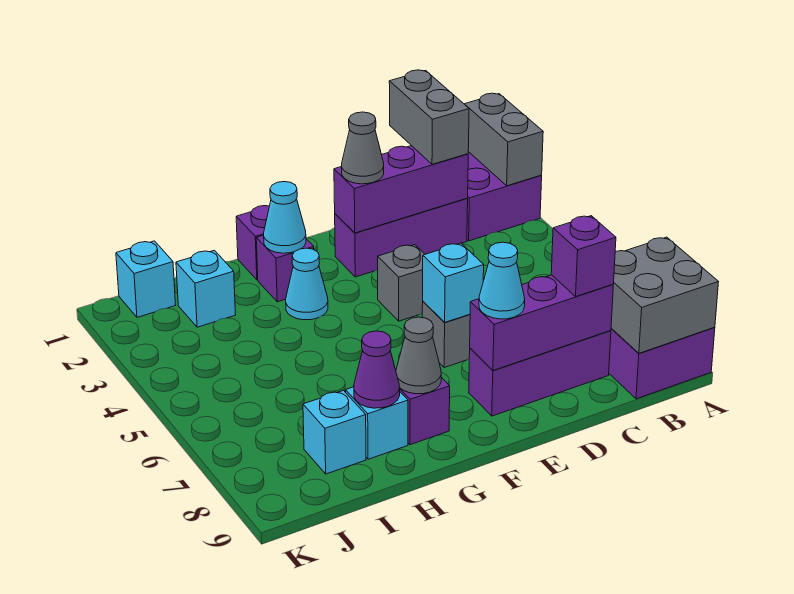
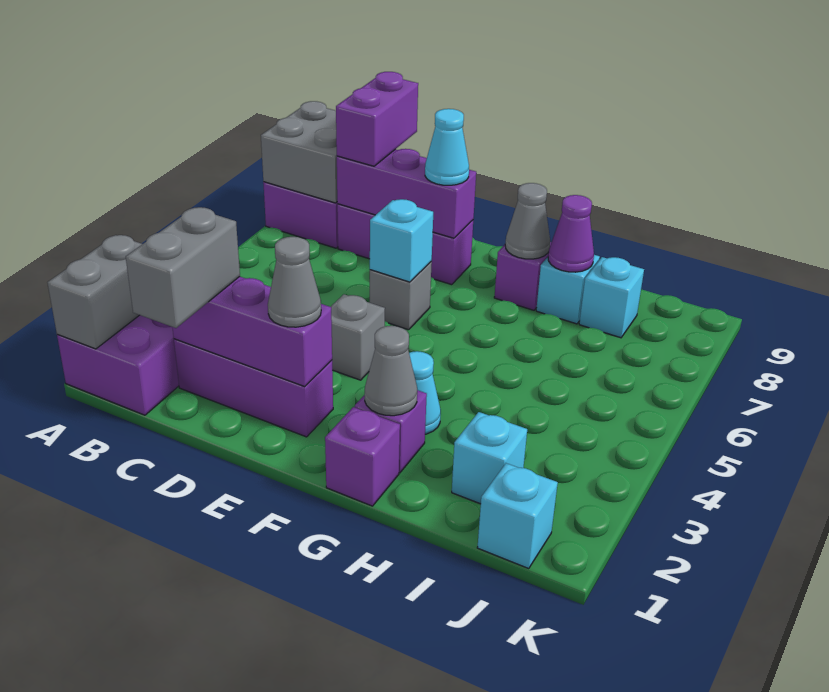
purple 1x1 brick [551,216,616,296] -> purple 1x2 brick [336,72,418,166]
cyan 1x1 cone [264,182,306,253] -> grey 1x1 cone [365,326,417,416]

